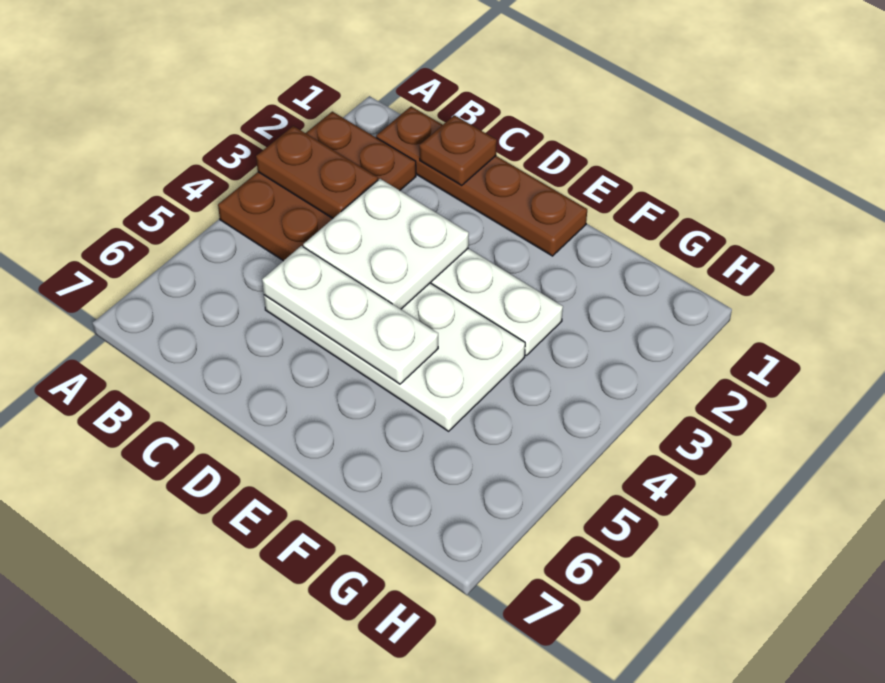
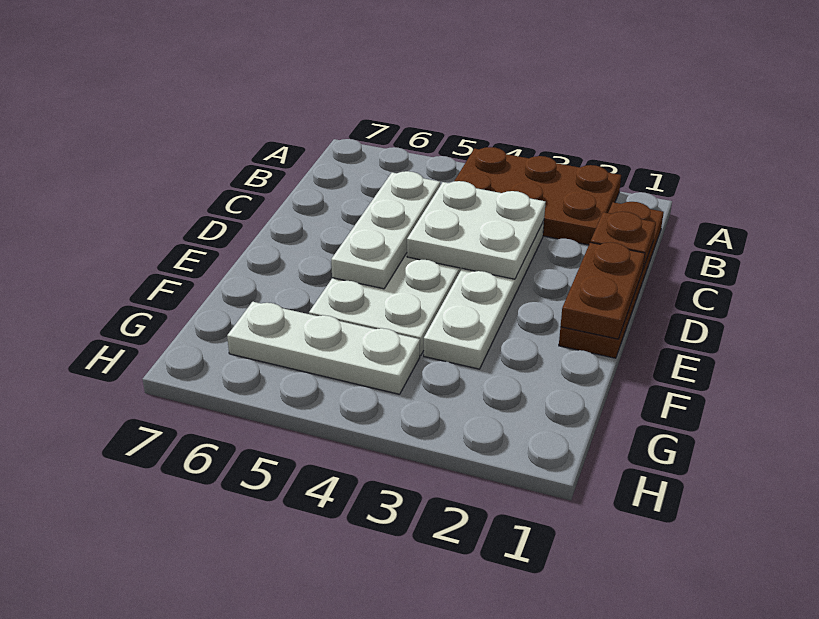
brown 1x2 plate [256,126,378,218] -> brown 1x2 plate moved to [561,242,645,339]
none -> white 1x3 plate [227,302,420,394]

